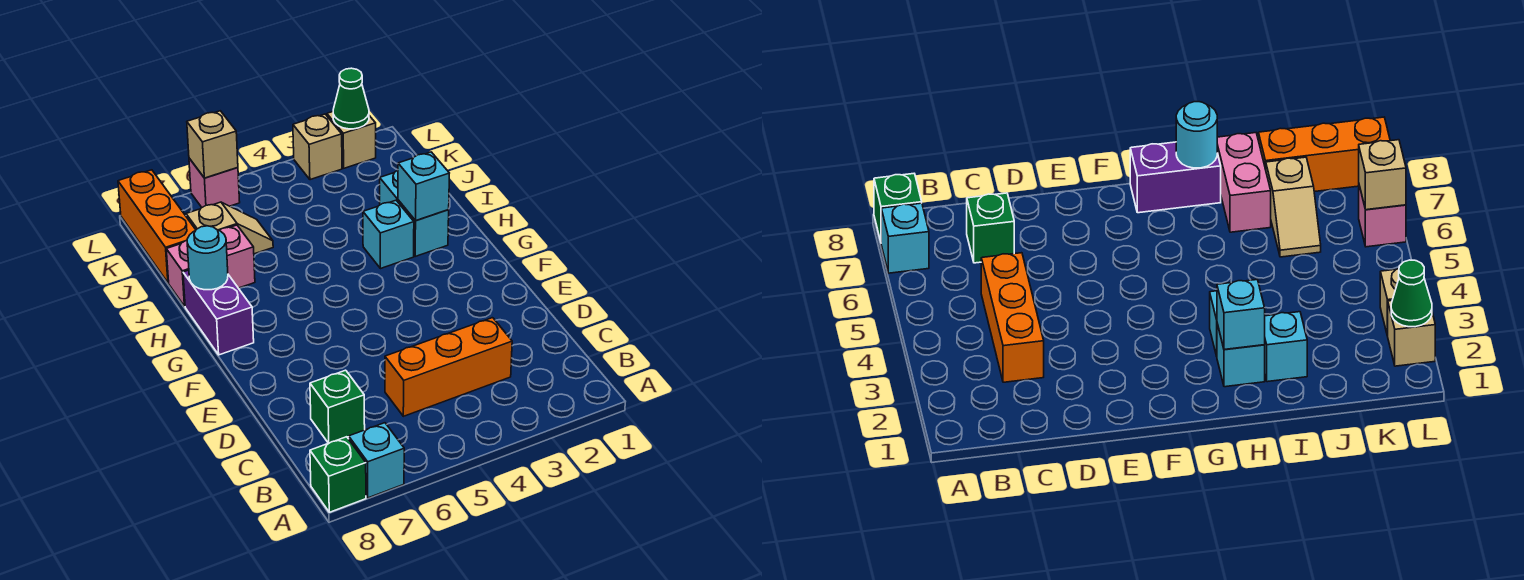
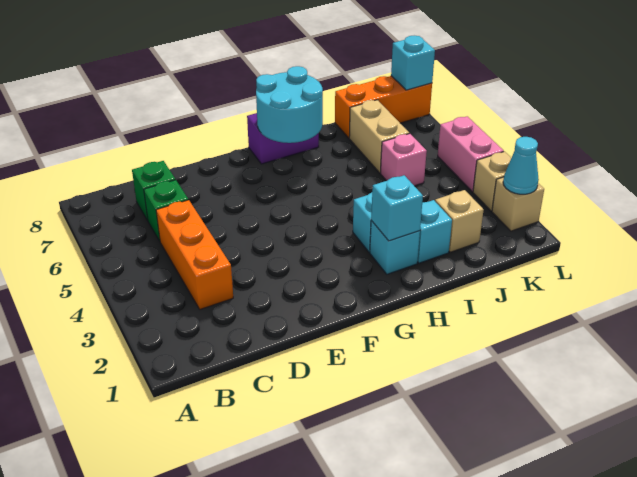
cyan 1x1 brick [349,423,404,498] -> cyan 1x1 brick moved to [391,36,435,90]
green 1x1 brick [310,437,366,512] -> green 1x1 brick moved to [144,180,188,241]
cyan 1x1 round brick [187,226,228,290] -> cyan 2x2 round brick [256,66,323,143]
pink 1x2 brick [166,225,255,306] -> pink 1x2 brick moved to [438,116,504,192]
tan 1x2 slope [186,202,273,254] -> tan 1x2 brick [349,100,409,173]
green 1x1 cone [333,68,369,129] -> cyan 1x1 cone [503,137,539,194]
pink 1x1 brick [189,158,240,207] -> pink 1x1 brick moved to [380,134,427,186]
tan 1x1 brick [187,111,238,178] -> tan 1x1 brick moved to [435,190,484,252]

